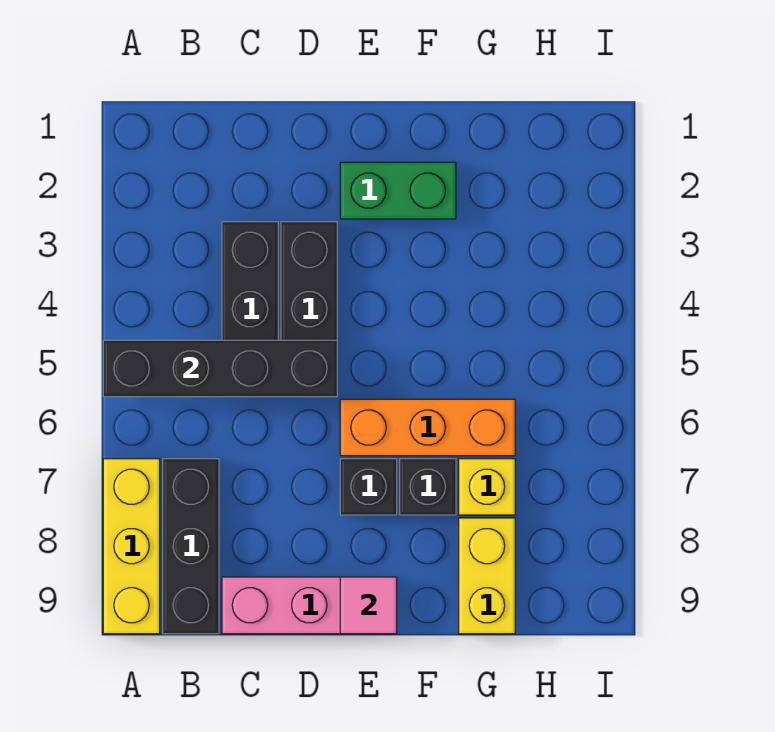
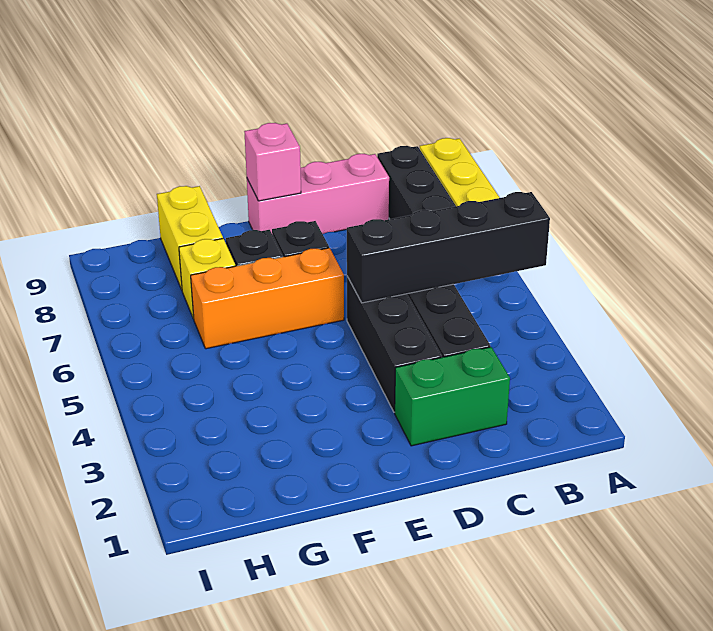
green 1x2 brick [340,162,456,219] -> green 1x2 brick moved to [395,347,510,446]
pink 1x1 tile [340,577,397,634] -> pink 1x1 brick [244,123,301,201]

